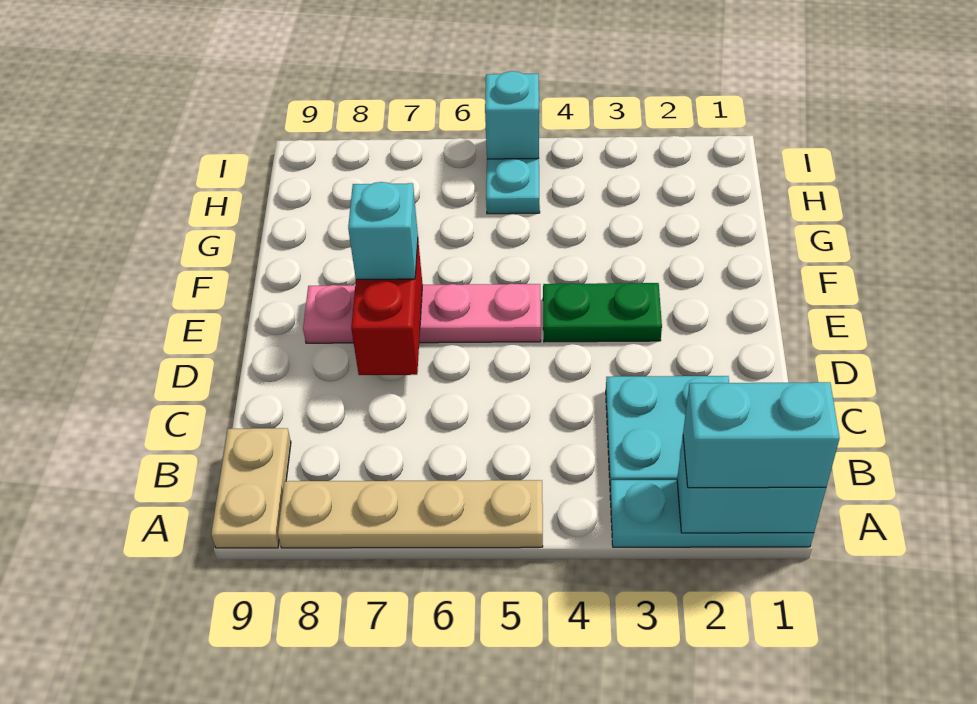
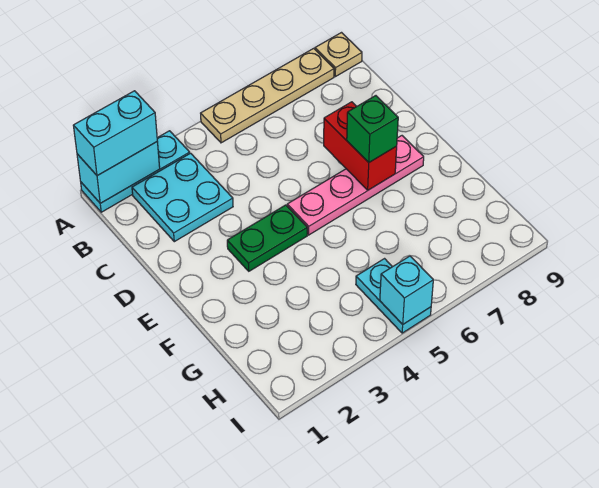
tan 1x2 plate [211,428,291,548] -> tan 1x1 plate [315,33,362,77]
cyan 1x1 brick [348,182,418,279] -> green 1x1 brick [347,96,398,162]

